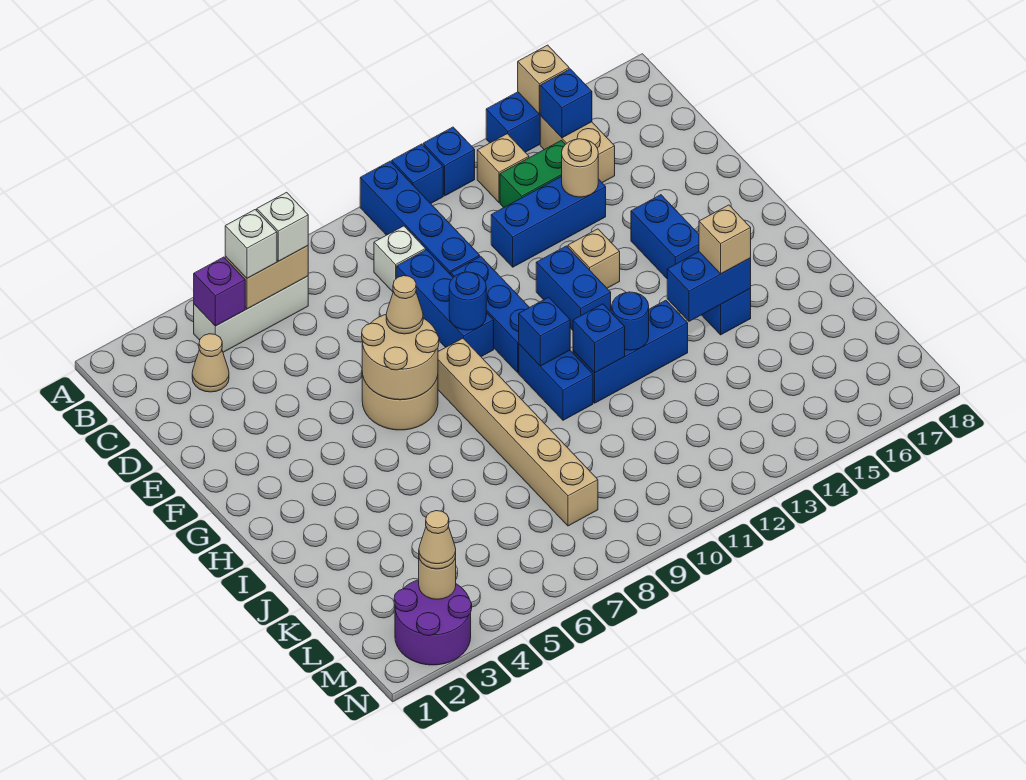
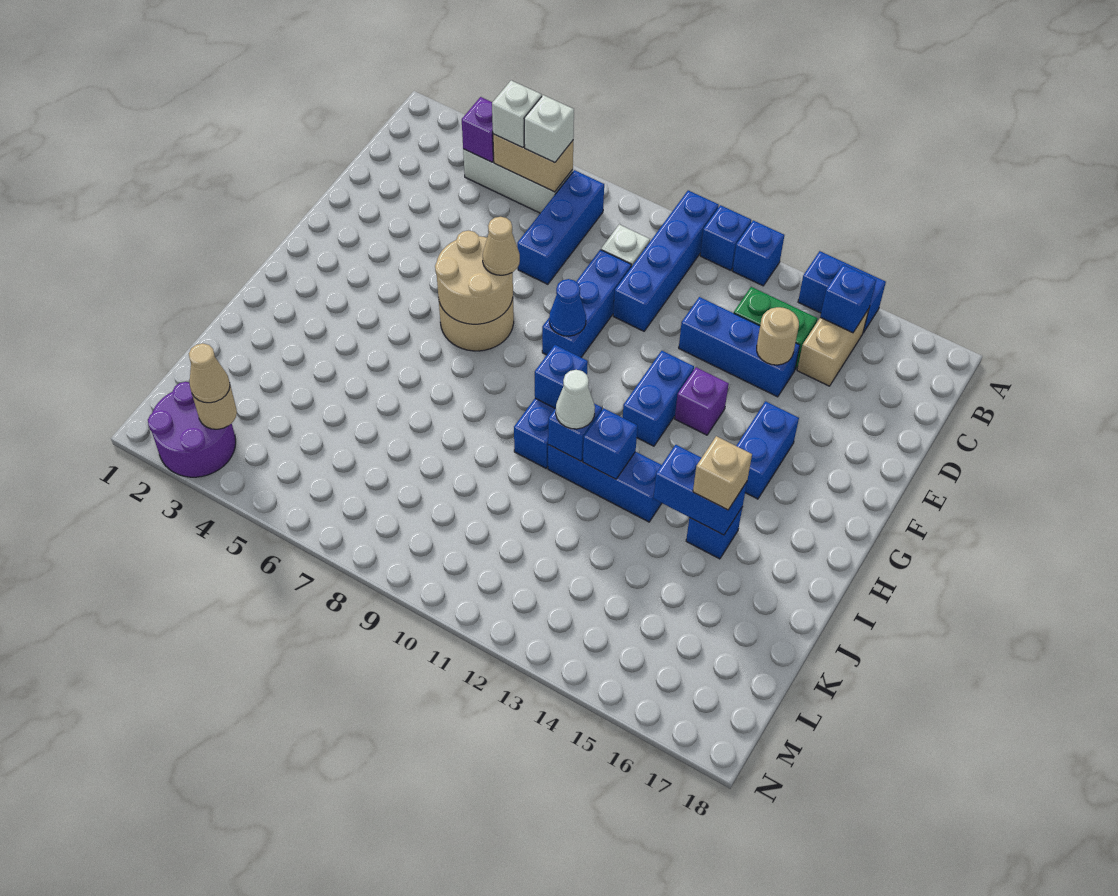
tan 1x1 brick [518,45,569,114] -> none
tan 1x1 brick [477,134,529,202] -> none
tan 1x1 cone [192,334,229,392] -> none
blue 1x3 brick [451,256,529,373] -> blue 1x3 brick moved to [517,170,604,284]
blue 1x1 round brick [449,272,486,330] -> blue 1x1 cone [549,279,586,336]
tan 1x1 brick [568,229,620,288] -> purple 1x1 brick [675,367,729,435]
tan 1x6 brick [438,338,598,526] -> none
none -> white 1x1 cone [556,370,595,429]
blue 1x1 round brick [612,292,649,350] -> blue 1x1 brick [583,409,638,479]

